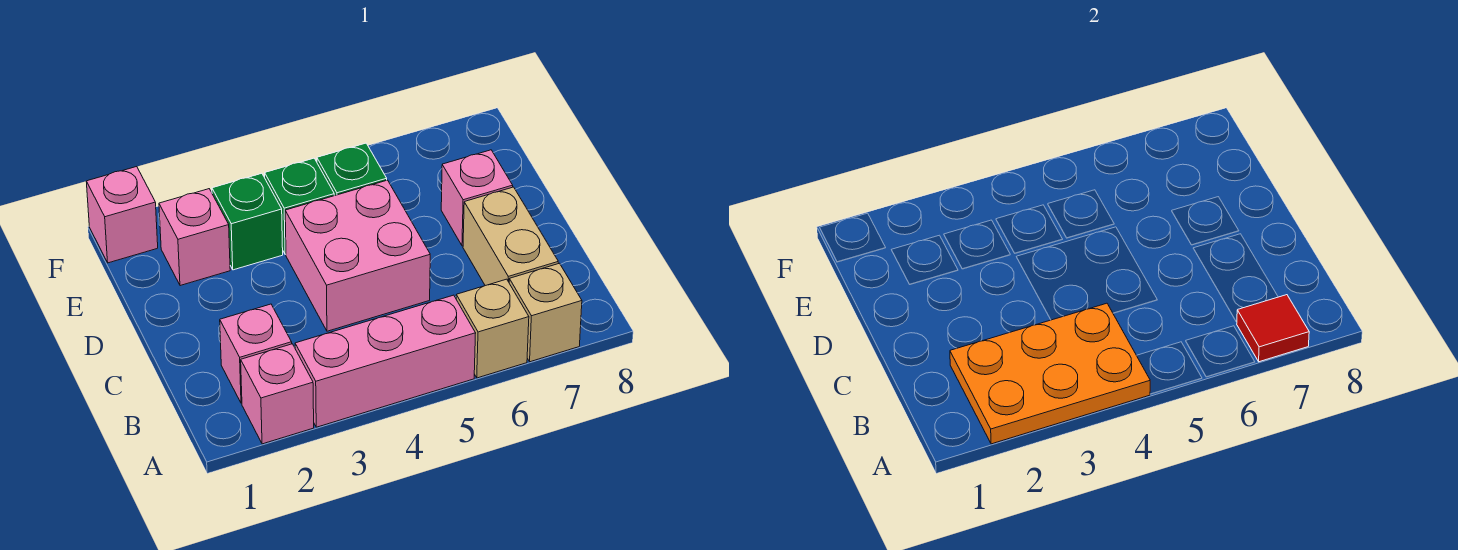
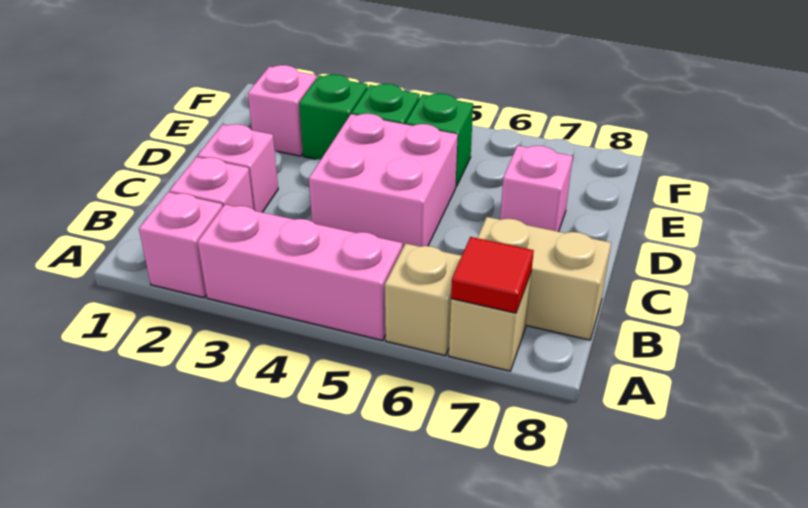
orange 2x3 plate [950,303,1150,444] -> none
tan 1x2 brick [463,187,558,286] -> tan 1x2 brick turned to [478,217,611,340]
pink 1x1 brick [86,167,158,263] -> pink 1x1 brick moved to [198,124,278,212]

